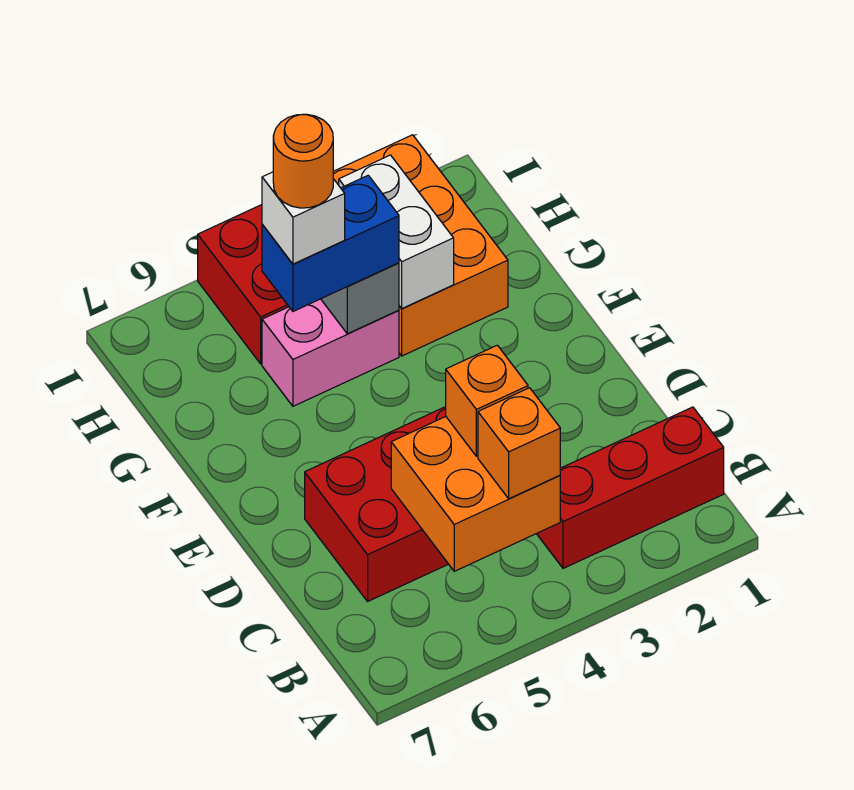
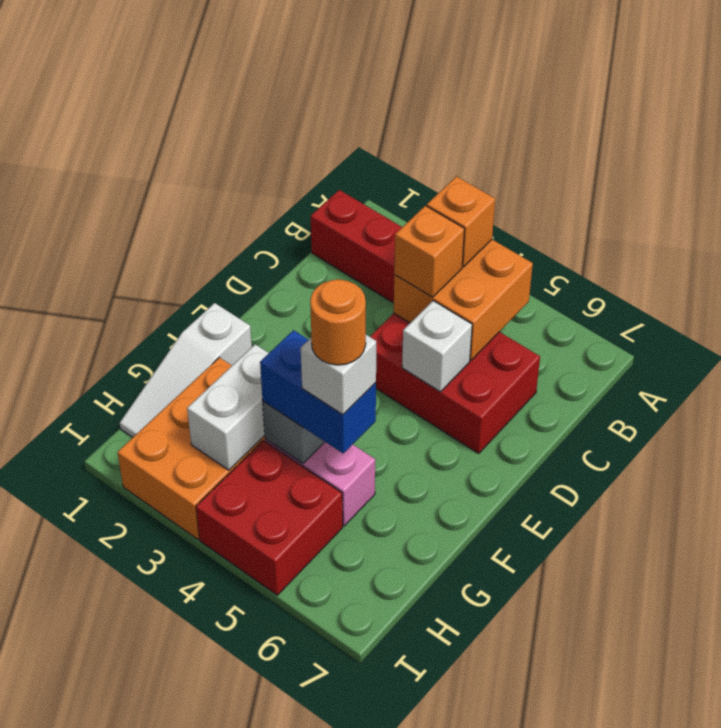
none -> white 1x1 brick [402,301,472,392]
none -> white 1x3 slope [120,303,252,437]

